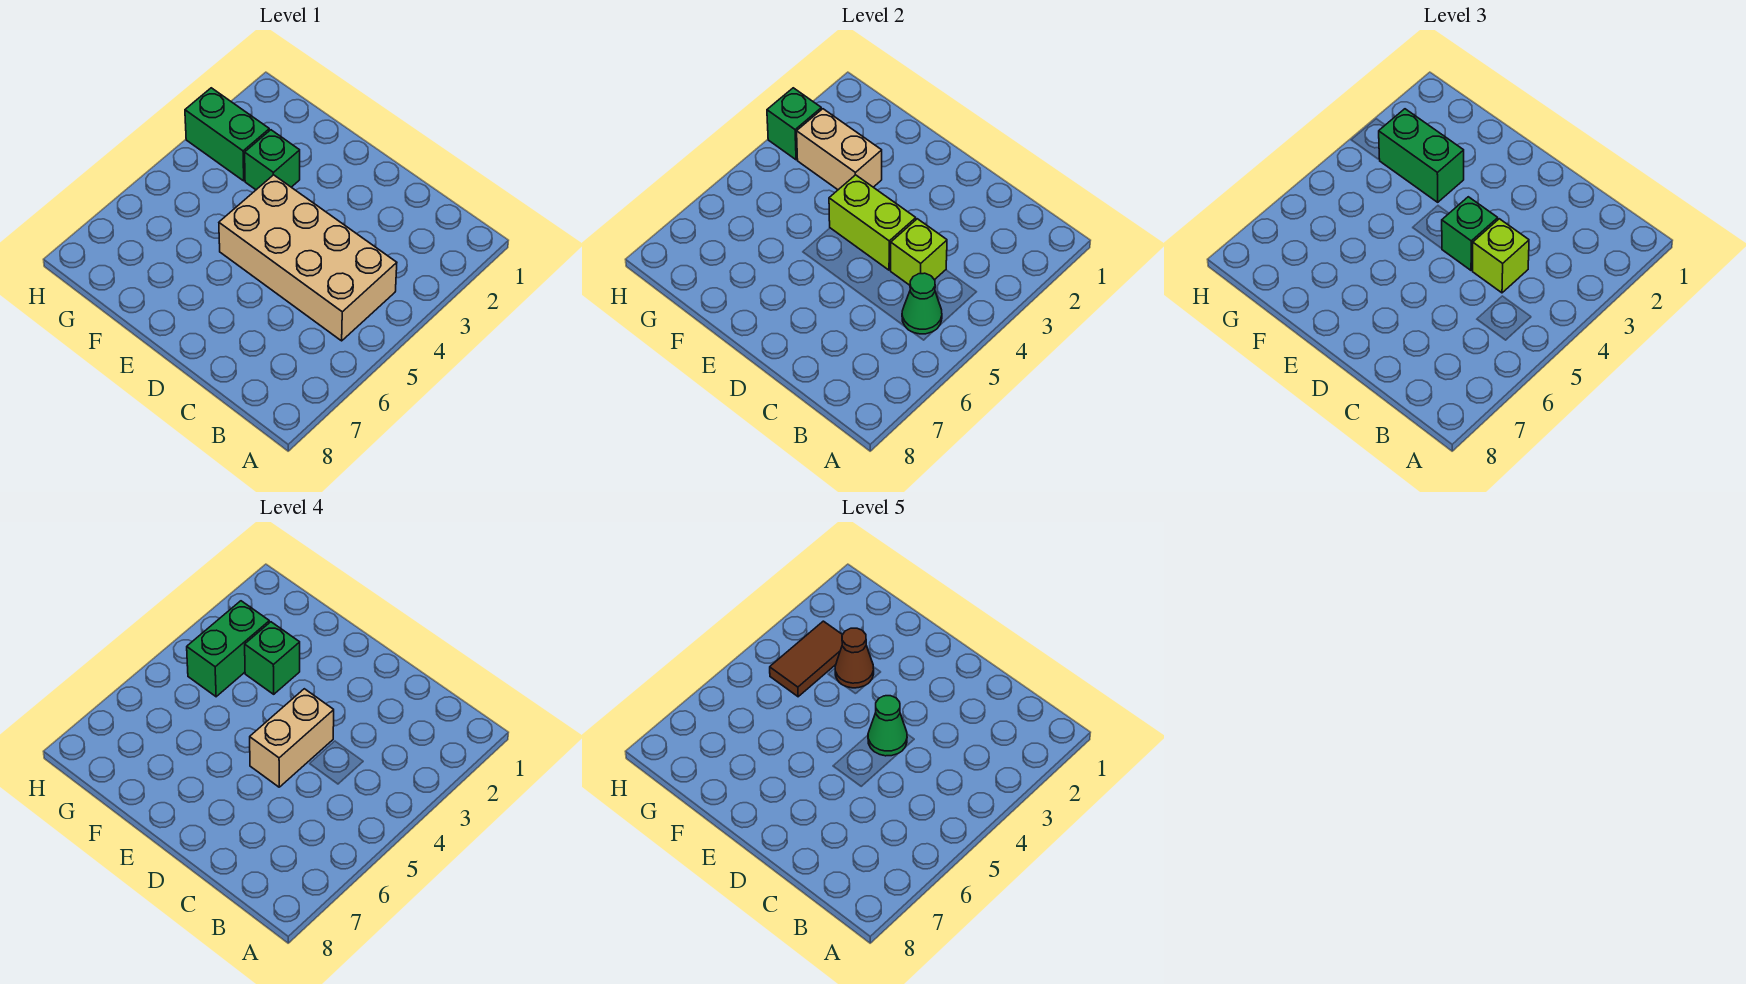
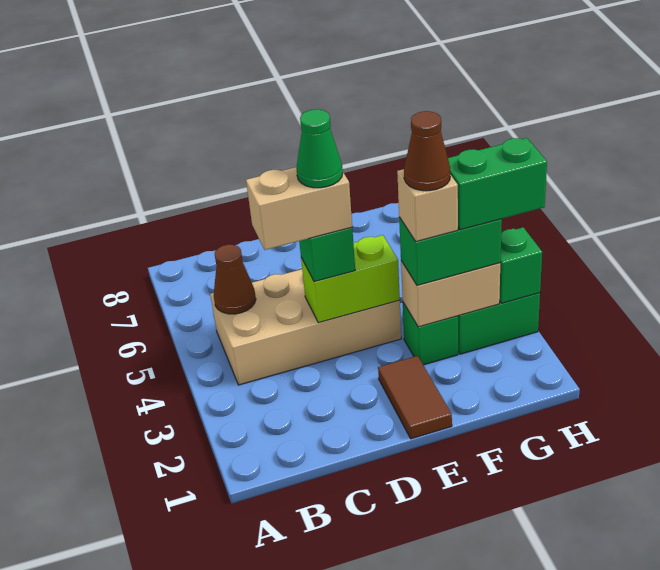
green 1x1 cone [902,273,942,334] -> brown 1x1 cone [214,245,256,314]
lime 1x1 brick [891,219,947,285] -> none
lime 1x1 brick [1473,219,1529,293] -> none
tan 1x2 brick [250,689,334,787] -> tan 1x2 brick turned to [246,167,352,250]
green 1x1 brick [245,622,300,694] -> tan 1x1 brick [397,169,458,242]
green 1x2 brick [187,601,269,697] -> green 1x2 brick turned to [448,138,547,230]
brown 1x2 tile [770,621,843,697] -> brown 1x2 tile moved to [378,356,452,439]

